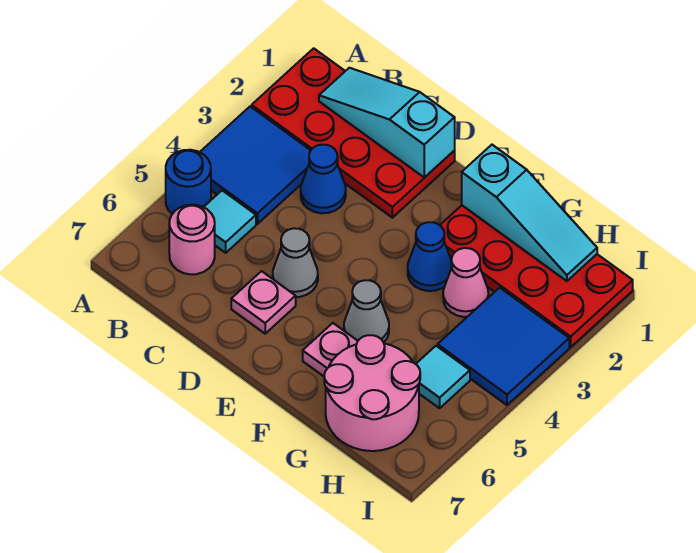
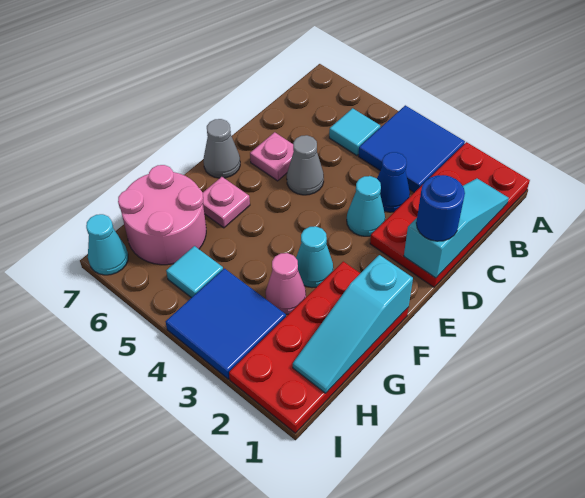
blue 1x1 round brick [166,150,211,214] -> blue 1x1 round brick moved to [416,175,465,241]
pink 1x1 round brick [169,205,215,274] -> none
none -> cyan 1x1 cone [347,176,385,236]
blue 1x1 cone [408,222,452,291] -> cyan 1x1 cone [296,226,333,288]
grey 1x1 cone [344,280,389,342] -> grey 1x1 cone moved to [204,119,240,178]
none -> cyan 1x1 cone [86,214,128,275]

